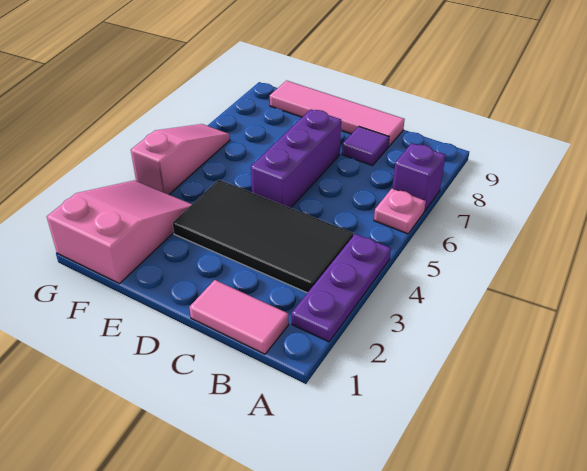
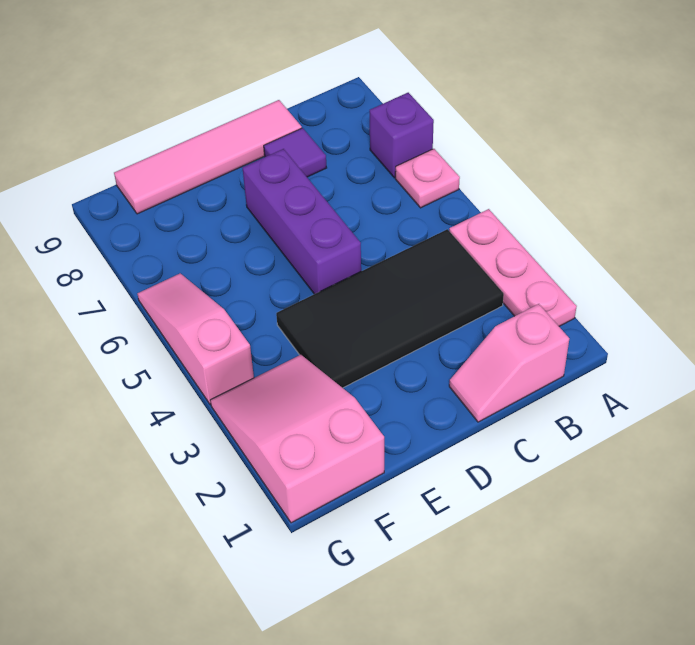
purple 1x3 plate [291,234,391,342] -> pink 1x3 plate [449,209,577,326]
pink 1x2 tile [189,280,289,354] -> pink 1x2 slope [449,304,569,422]

